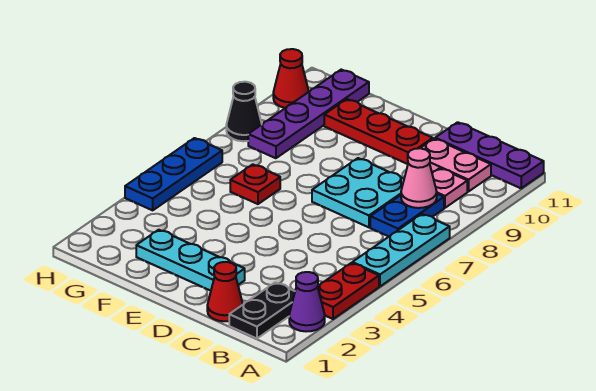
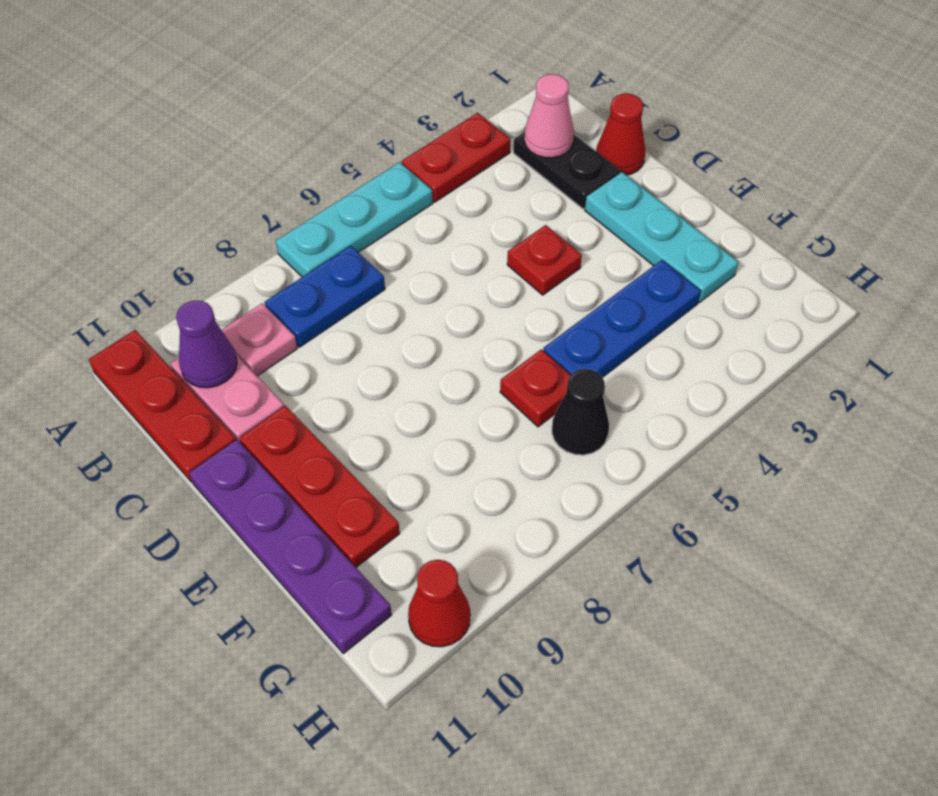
purple 1x1 cone [289,272,325,331] -> purple 1x1 cone moved to [176,300,237,388]
purple 1x3 plate [435,122,544,188] -> red 1x3 plate [89,330,236,482]
black 1x2 plate [229,282,295,339] -> black 1x2 plate turned to [513,132,620,209]
pink 1x1 cone [401,148,437,208] -> pink 1x1 cone moved to [524,74,574,158]
cyan 2x2 plate [312,158,404,227] -> none
none -> red 1x1 plate [507,225,582,295]
purple 1x4 plate [248,70,369,158] -> purple 1x4 plate turned to [189,440,392,653]
blue 1x3 plate [125,138,222,210] -> blue 1x3 plate moved to [543,260,701,377]
black 1x1 cone [226,82,262,141] -> black 1x1 cone moved to [552,369,609,455]

